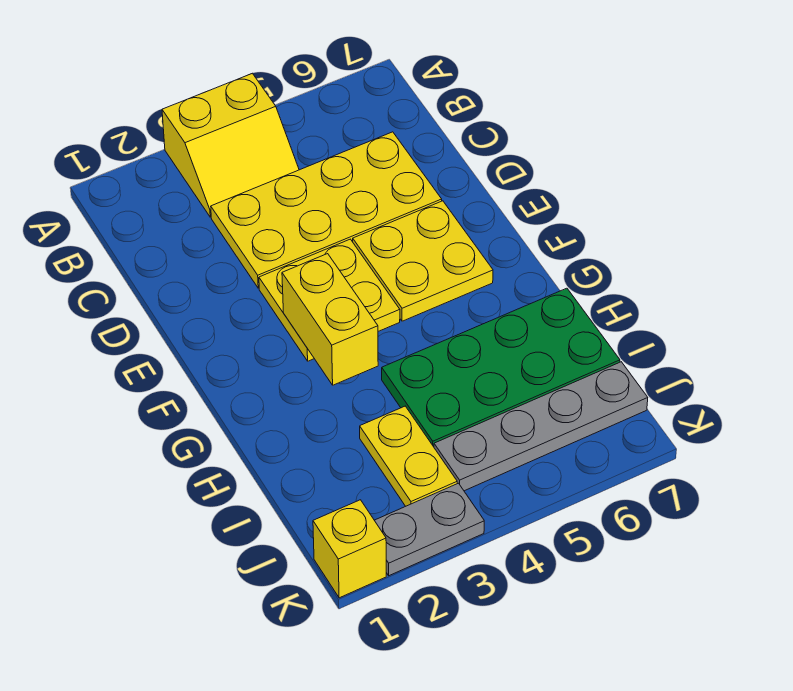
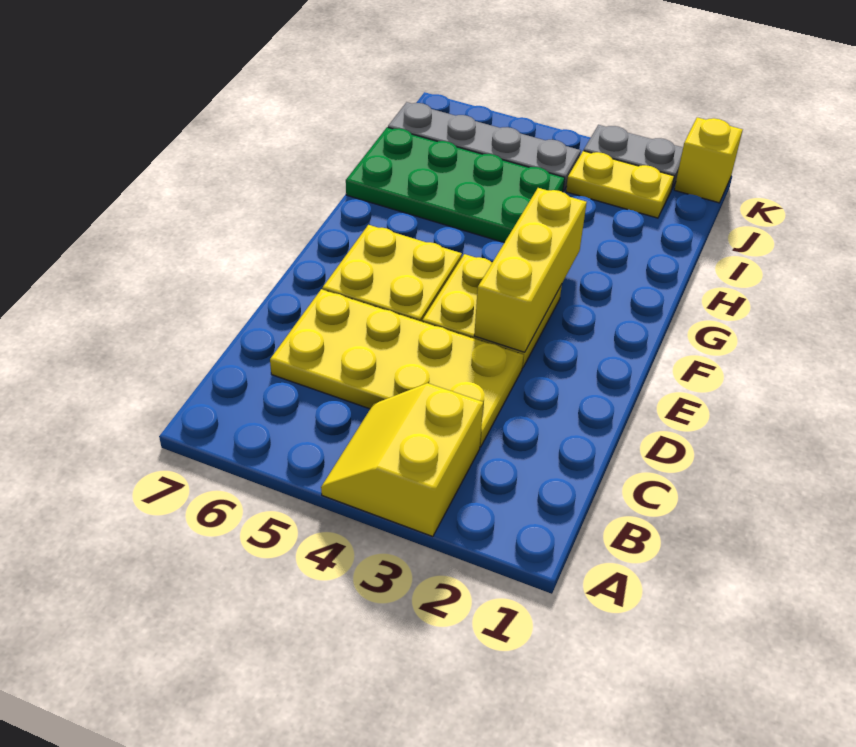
yellow 2x2 slope [162,73,299,217] -> yellow 2x2 slope turned to [321,383,483,537]
yellow 1x2 brick [282,254,378,385] -> yellow 1x3 brick [474,188,587,352]
yellow 1x2 plate [360,406,457,506] -> yellow 1x2 plate turned to [566,151,674,218]

